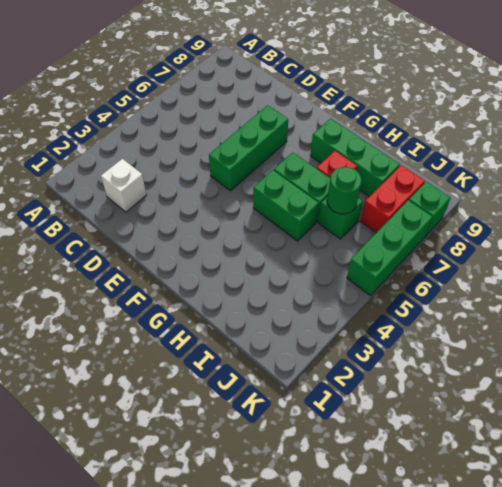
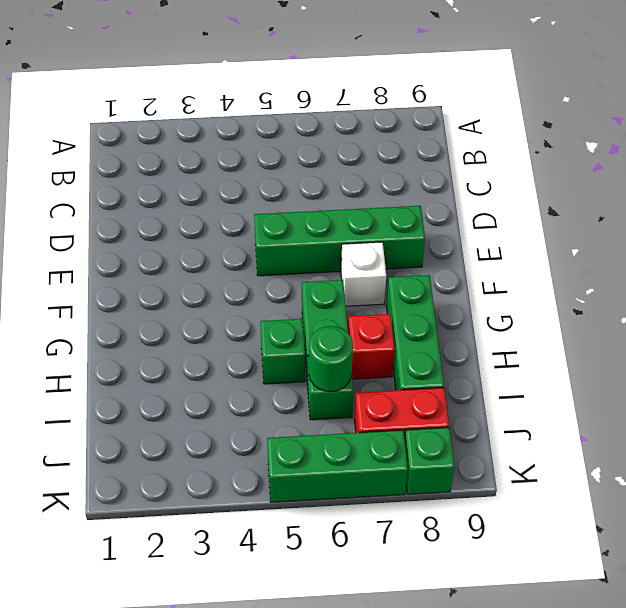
white 1x1 brick [101,159,146,212] -> white 1x1 brick moved to [341,242,386,306]
green 1x3 brick [209,105,288,191] -> green 1x4 brick [254,206,425,276]
green 1x2 brick [253,170,319,241] -> green 1x1 brick [260,319,305,384]

